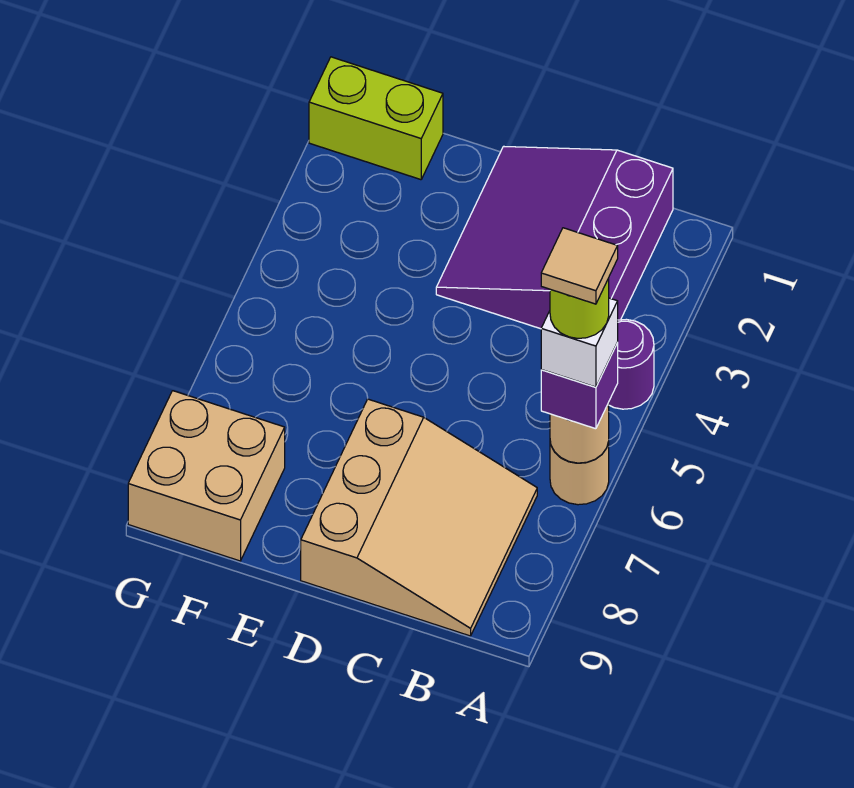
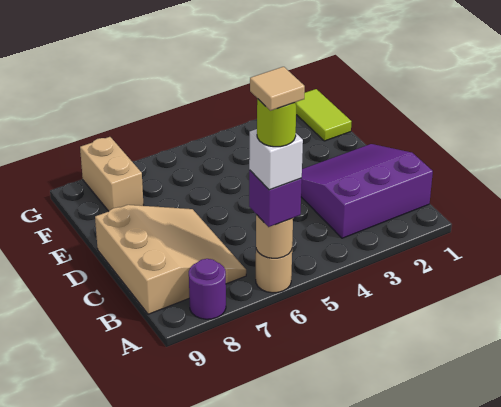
purple 1x1 round brick [609,319,654,409] -> purple 1x1 round brick moved to [189,259,226,319]
tan 3x3 slope [301,399,537,636] -> tan 3x3 slope turned to [95,205,246,314]
lime 1x2 brick [309,57,443,180] -> lime 1x2 tile [296,89,352,141]
tan 2x2 brick [128,391,285,561] -> tan 1x2 brick [80,137,144,211]

